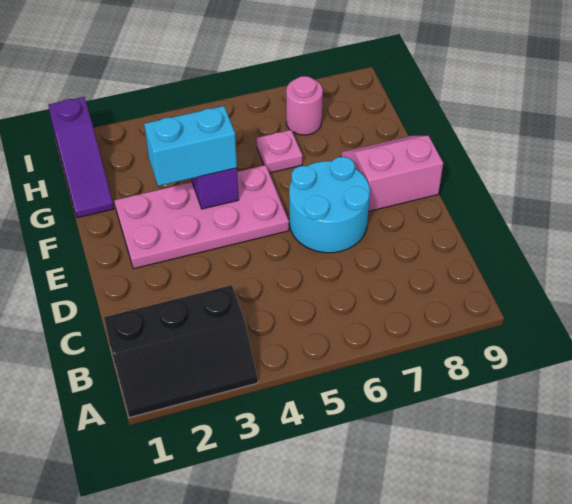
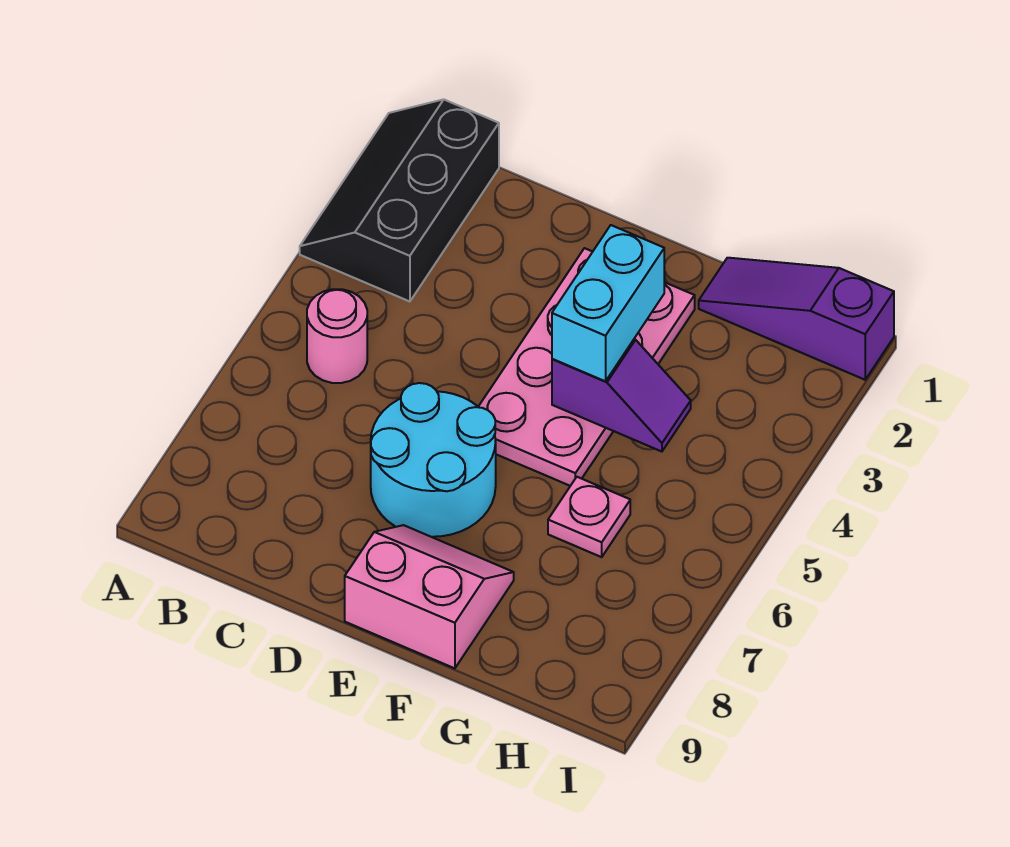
pink 2x2 slope [341,136,443,212] -> pink 2x2 slope turned to [345,525,514,668]
pink 1x1 round brick [286,76,323,135] -> pink 1x1 round brick moved to [307,289,367,383]

